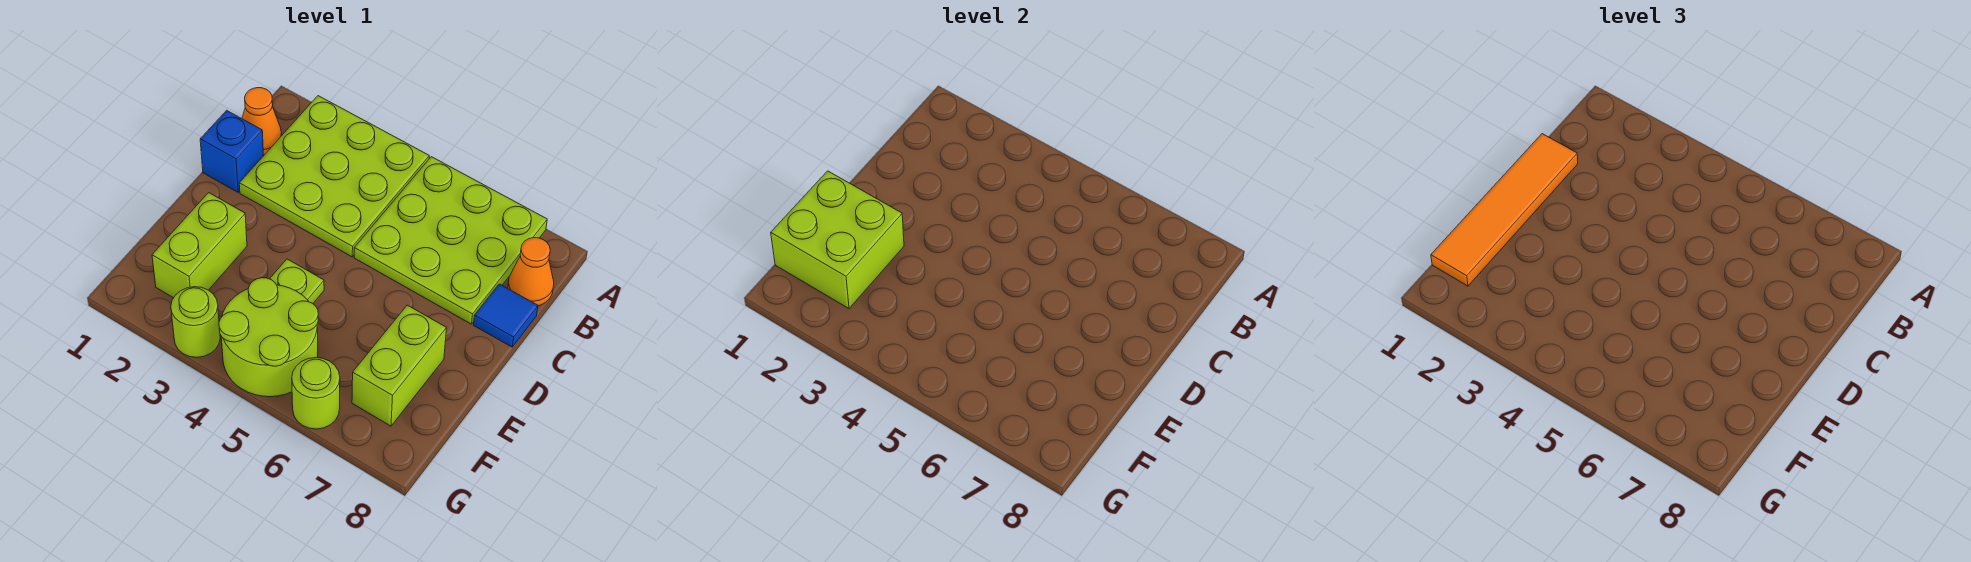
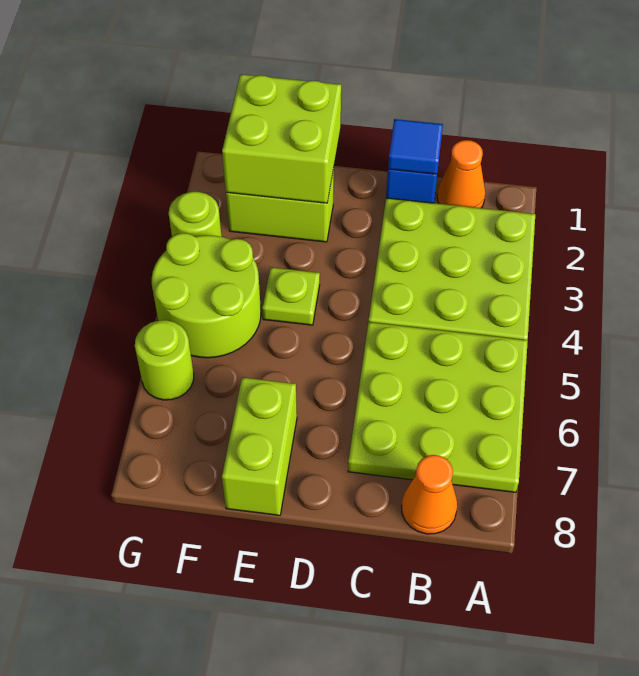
orange 1x4 tile [1431,134,1578,286] -> none
blue 1x1 tile [474,284,538,347] -> blue 1x1 tile moved to [388,119,443,174]
lime 1x2 brick [352,305,447,426] -> lime 1x2 brick turned to [222,377,297,515]

